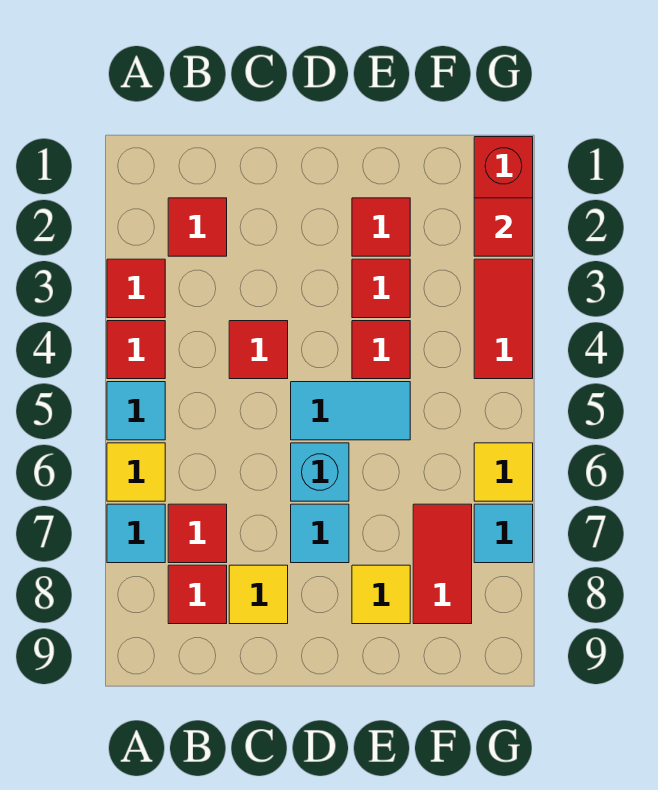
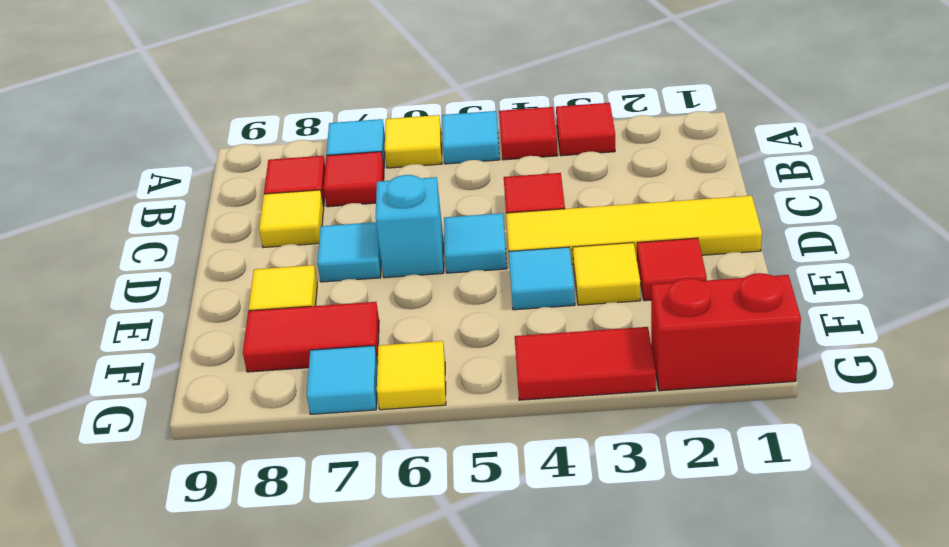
red 1x1 tile [168,198,227,256] -> none
none -> yellow 1x4 tile [506,196,762,264]
cyan 1x2 tile [291,382,410,440] -> cyan 1x1 tile [444,213,507,273]
red 1x1 tile [352,259,410,318] -> yellow 1x1 tile [573,243,640,305]
red 1x1 tile [352,321,410,379] -> cyan 1x1 tile [509,247,575,310]
red 1x1 tile [474,198,533,256] -> none

